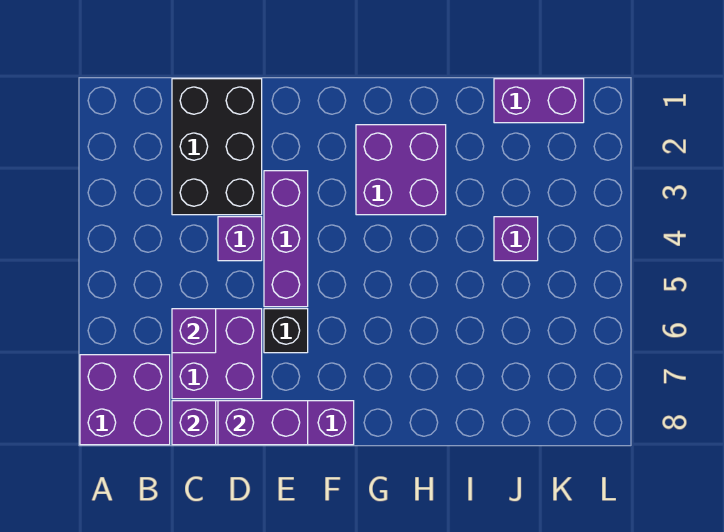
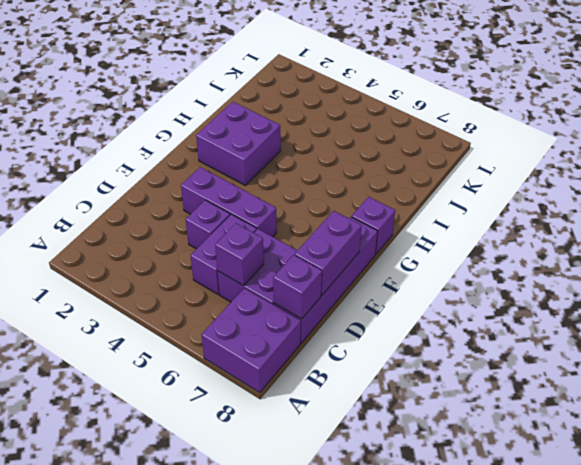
black 2x3 brick [172,79,262,215] -> none
black 1x1 brick [264,309,308,353] -> none
purple 1x2 brick [494,79,584,123] -> purple 1x2 brick moved to [191,214,257,294]
purple 1x1 brick [494,217,538,261] -> purple 1x1 brick moved to [352,197,395,254]

